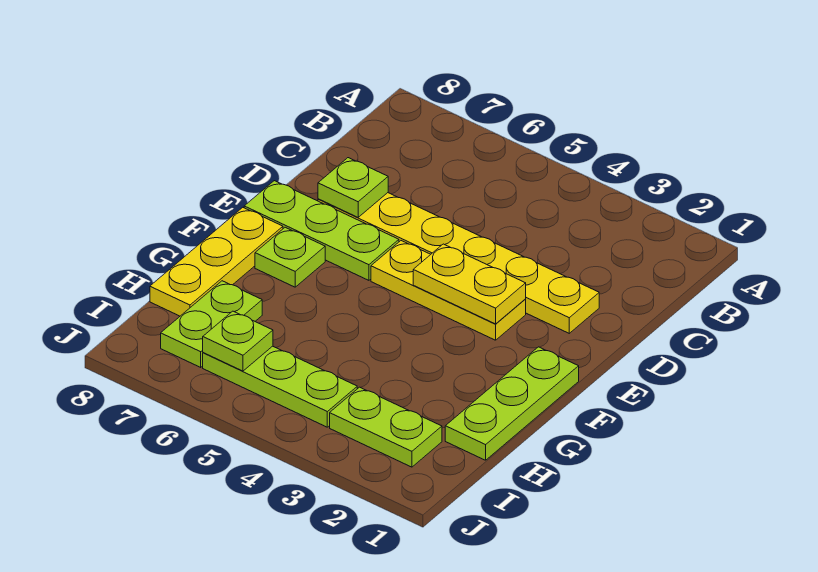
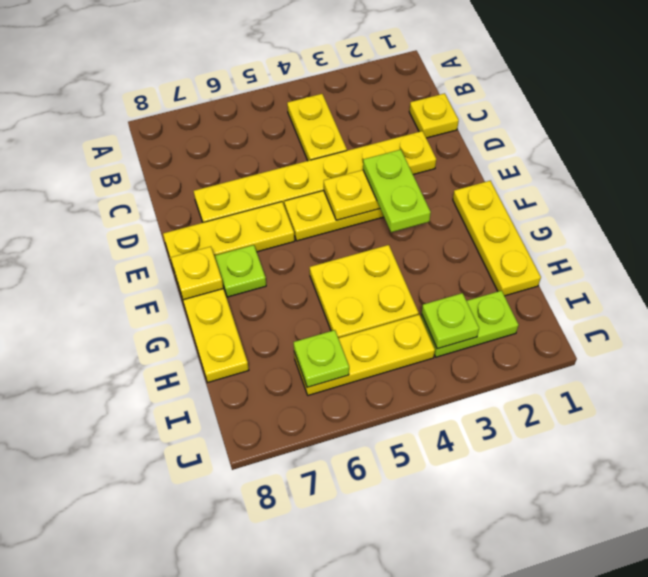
none -> yellow 1x2 plate [287,94,347,161]
none -> yellow 1x1 plate [409,93,459,138]
lime 1x1 plate [318,158,388,217] -> lime 1x1 plate moved to [422,293,479,349]
lime 1x3 plate [244,181,399,280] -> yellow 1x3 plate [163,202,295,270]
lime 1x3 plate [445,347,579,460] -> yellow 1x3 plate [453,181,541,296]
none -> yellow 1x1 plate [171,247,223,300]
none -> yellow 2x2 plate [310,245,419,338]
lime 1x2 plate [161,281,262,367] -> lime 1x2 plate moved to [363,150,431,232]
lime 1x3 plate [203,346,357,427] -> yellow 1x3 plate [294,315,435,395]

